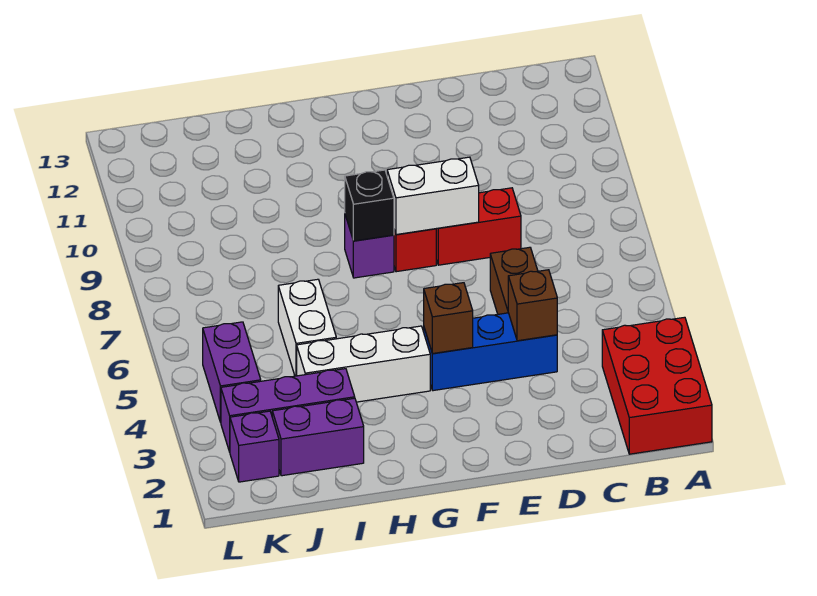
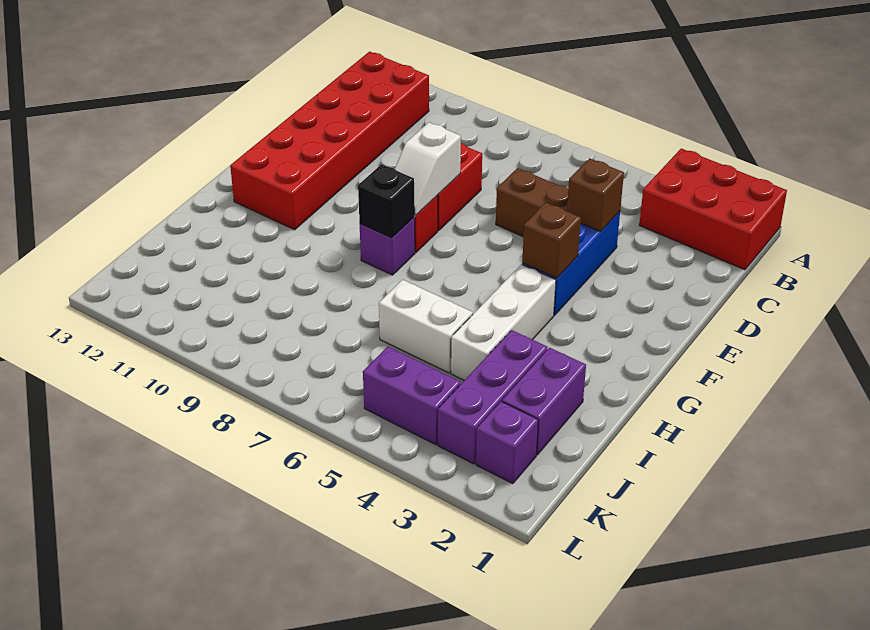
none -> red 2x6 brick [230,52,429,230]
white 1x2 brick [387,157,479,235] -> white 1x2 slope [395,122,461,215]

